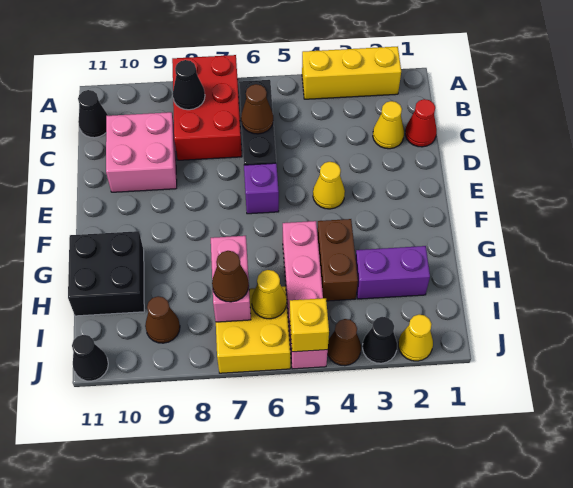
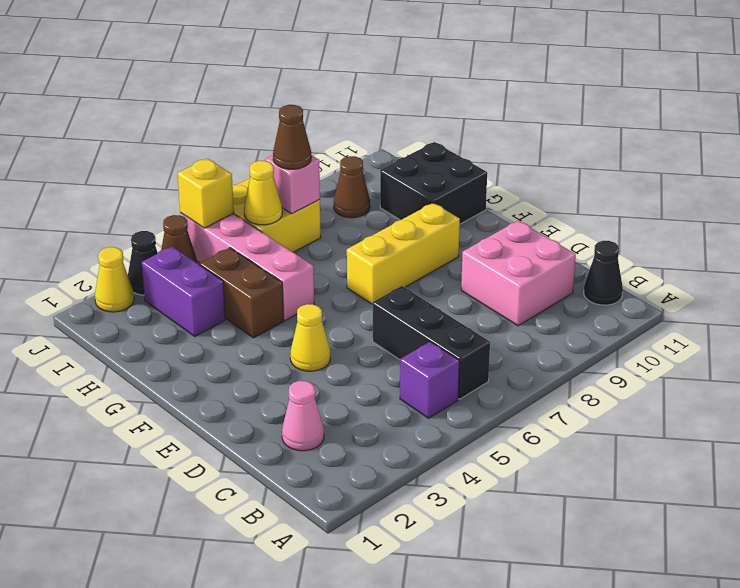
yellow 1x3 brick [302,47,401,99] -> yellow 1x3 brick moved to [347,203,460,305]
red 2x3 brick [172,55,242,160] -> none
black 1x1 cone [173,60,205,110] -> none
red 1x1 cone [405,99,437,147] -> none
yellow 1x1 cone [373,101,404,149] -> pink 1x1 cone [282,381,324,451]
brown 1x1 cone [241,84,273,134] -> none
purple 1x1 brick [244,163,279,214] -> purple 1x1 brick moved to [400,342,459,418]
purple 1x2 brick [355,246,430,299] -> purple 1x2 brick turned to [142,246,225,337]
pink 1x2 brick [211,236,251,322] -> pink 1x1 brick [265,155,320,214]
black 1x1 cone [72,335,108,381] -> none

